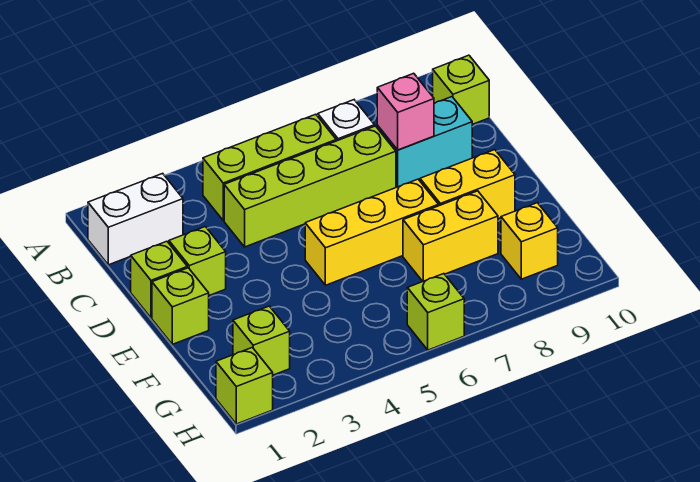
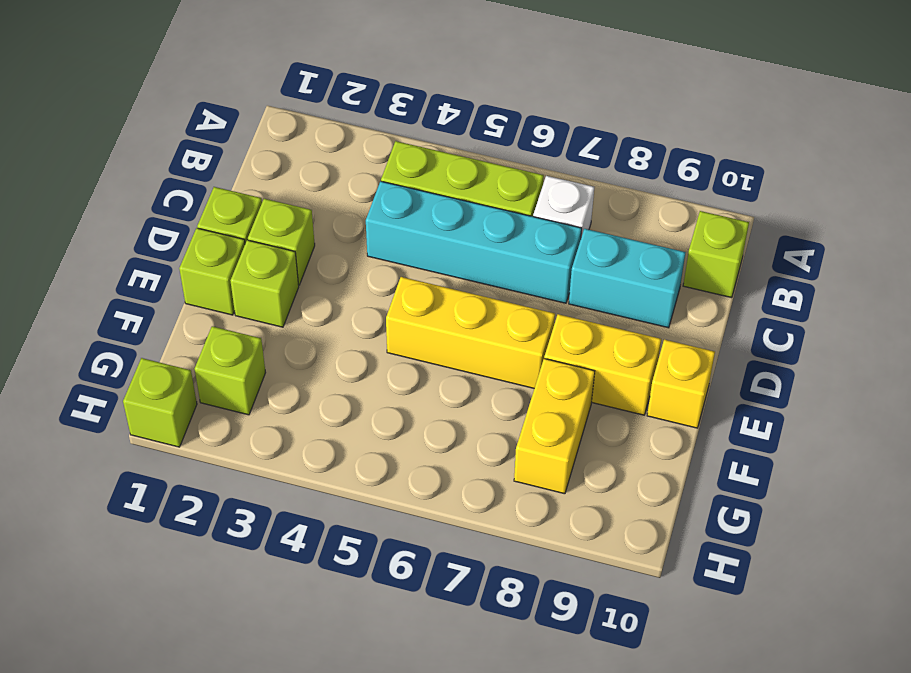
white 1x2 brick [88,173,183,265] -> none
lime 1x4 brick [224,126,396,247] -> cyan 1x4 brick [366,181,582,303]
pink 1x1 brick [377,73,434,150] -> none
yellow 1x2 brick [403,191,498,281] -> yellow 1x2 brick turned to [514,359,595,494]
yellow 1x1 brick [501,203,558,279] -> yellow 1x1 brick moved to [647,339,715,428]
lime 1x1 brick [407,274,464,350] -> lime 1x1 brick moved to [231,240,299,327]

